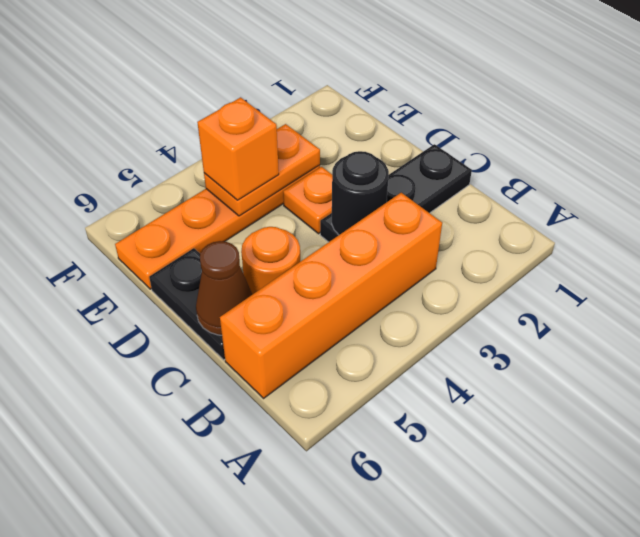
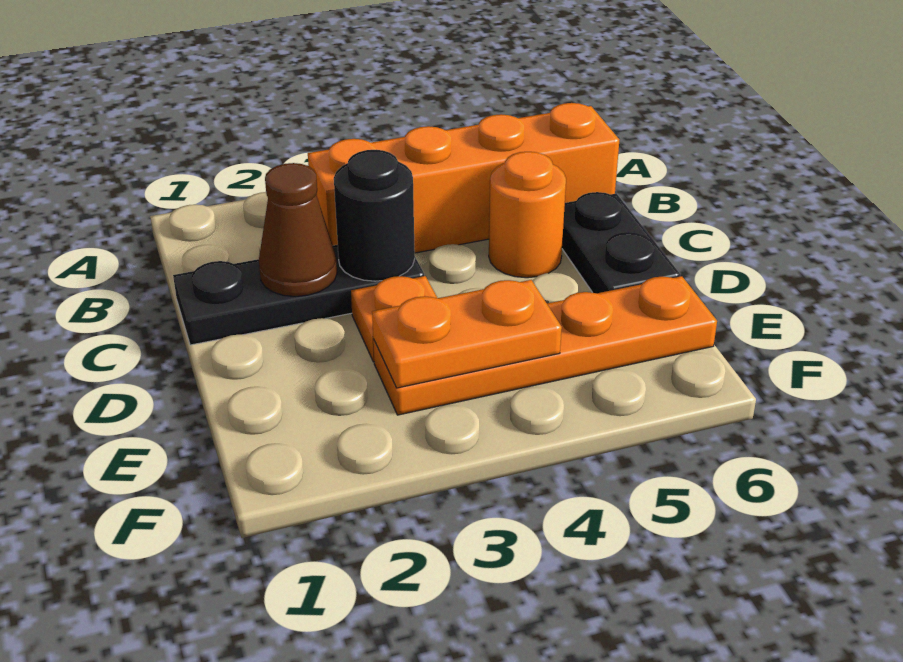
brown 1x1 cone [196,241,252,335] -> brown 1x1 cone moved to [259,163,337,296]
orange 1x1 brick [197,97,279,200] -> none

